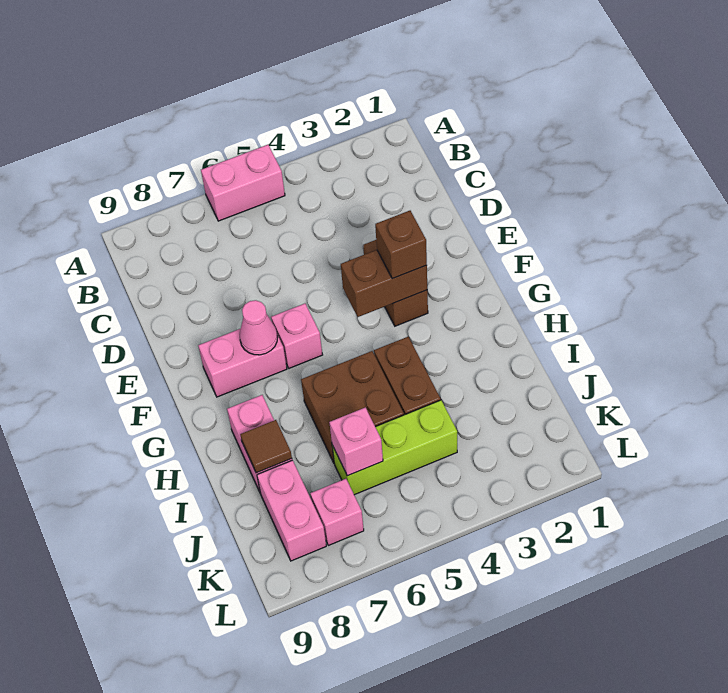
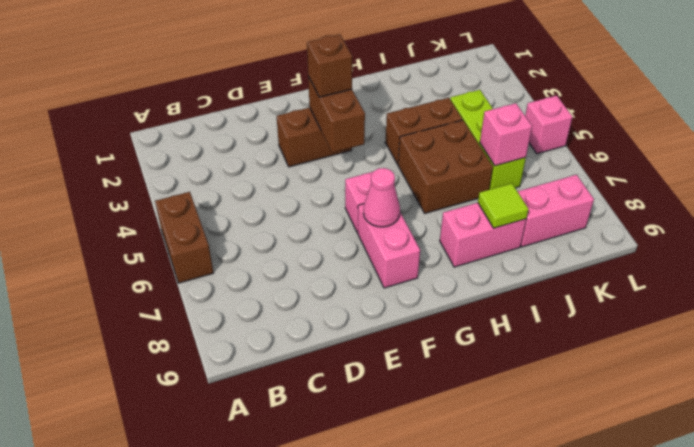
pink 1x2 brick [201,145,285,221] -> brown 1x2 brick [155,192,214,283]
brown 1x1 tile [240,420,292,473] -> lime 1x1 tile [478,183,529,228]
pink 1x1 brick [310,479,364,545] -> pink 1x1 brick moved to [525,96,572,154]

